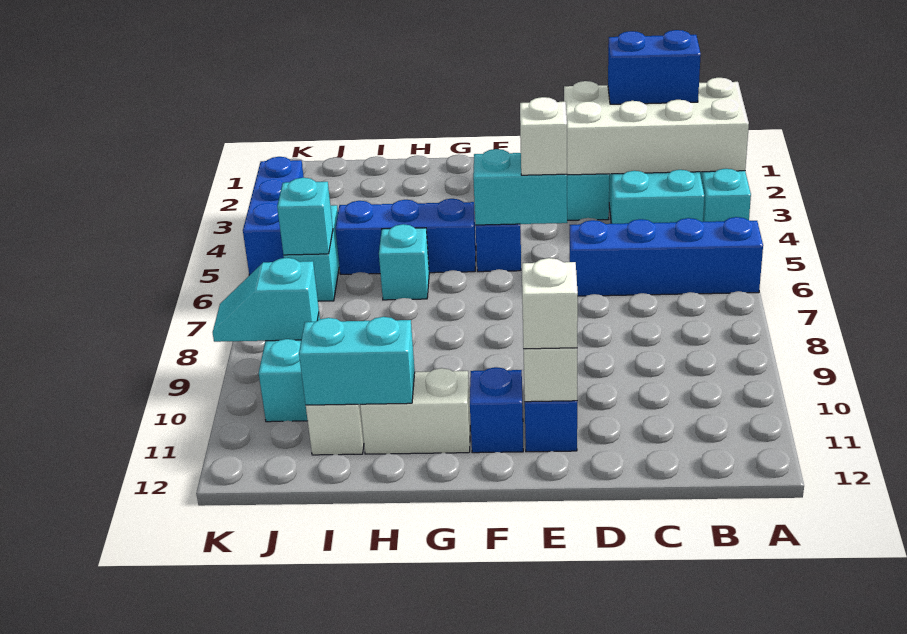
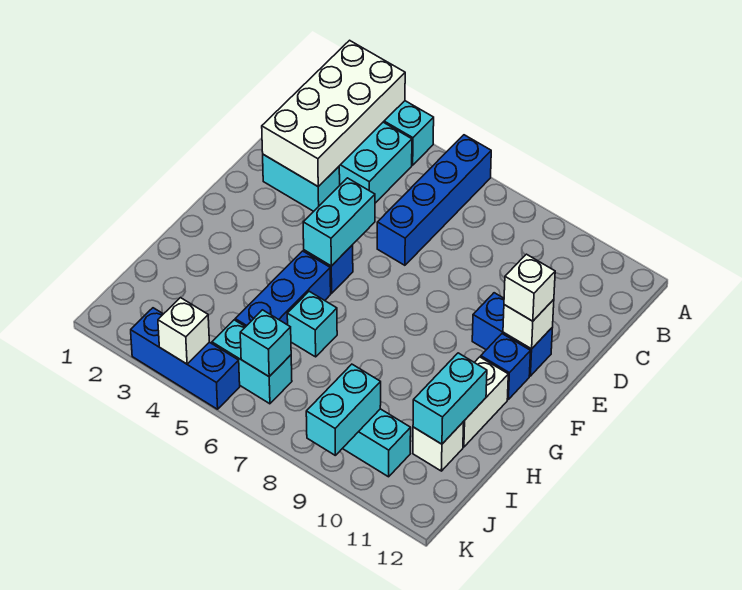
blue 1x2 brick [608,30,701,104] -> none
white 1x1 brick [520,97,567,175] -> white 1x1 brick moved to [158,298,209,364]
cyan 1x2 slope [213,258,319,342] -> cyan 1x2 brick [306,364,381,455]

